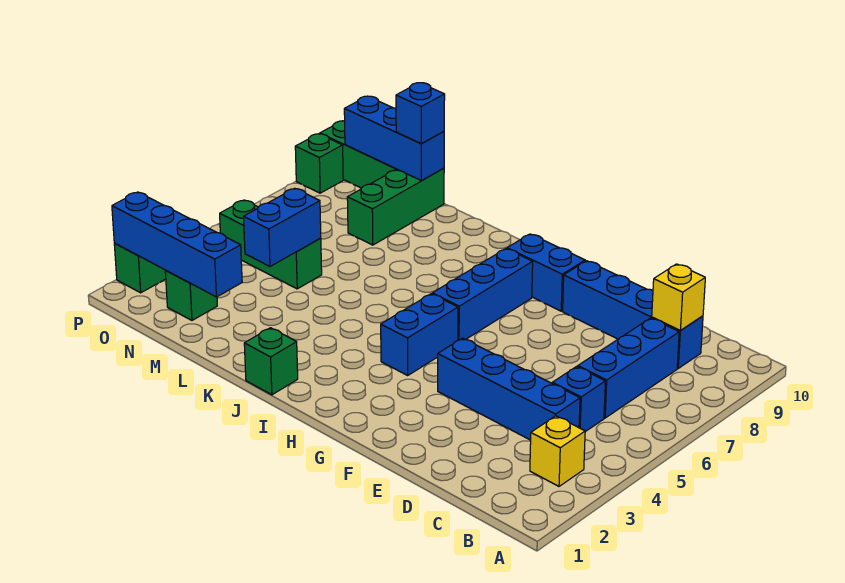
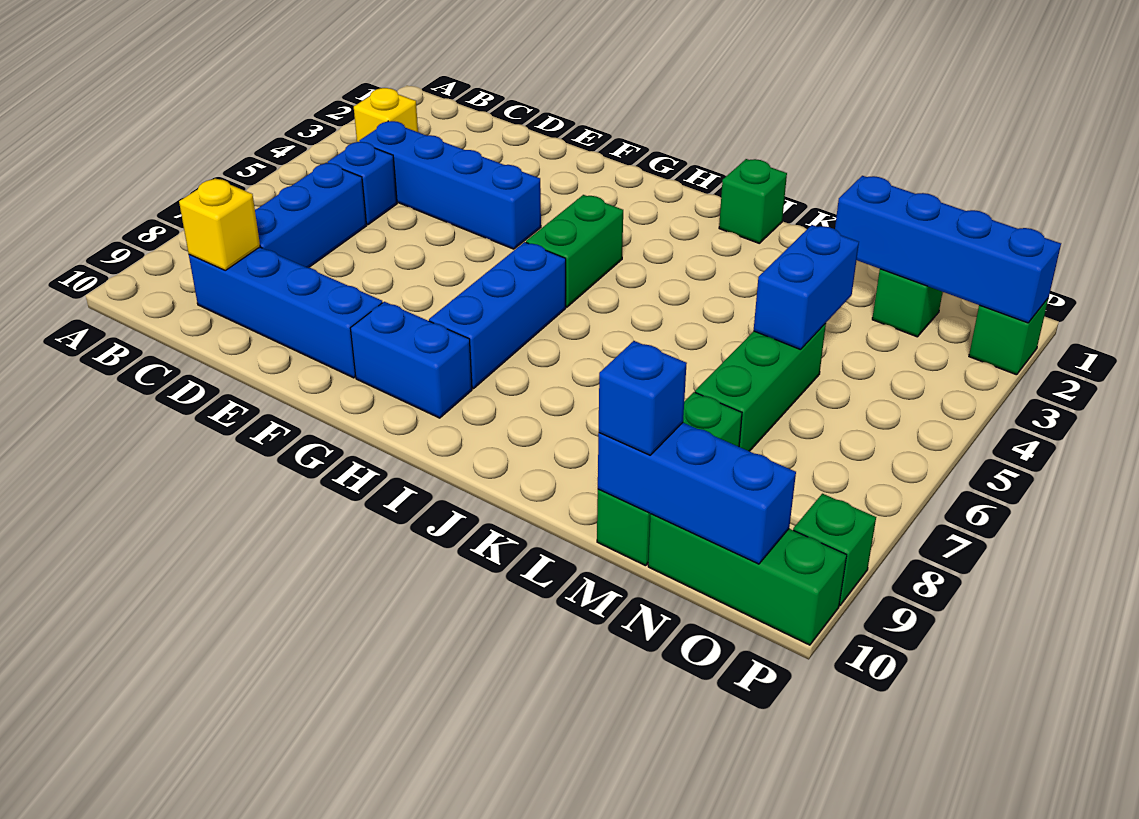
blue 1x2 brick [381,294,458,375] -> green 1x2 brick [526,195,623,307]
green 1x3 brick [220,200,322,289] -> green 1x3 brick turned to [695,323,826,451]

